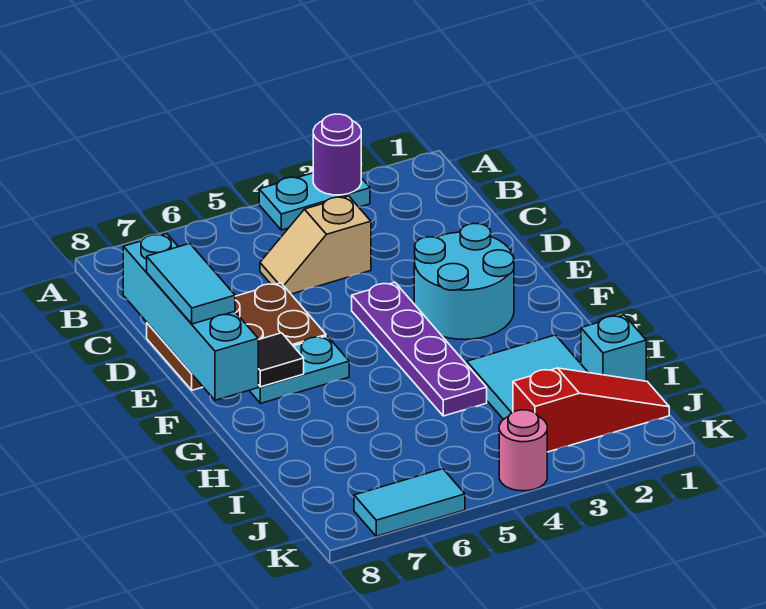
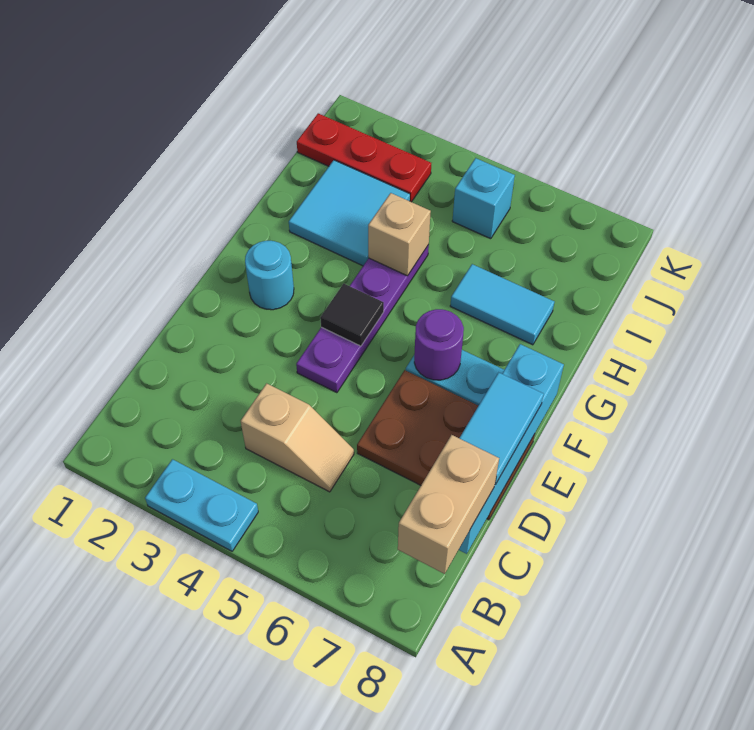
purple 1x1 round brick [313,114,361,195] -> purple 1x1 round brick moved to [414,309,464,380]
none -> tan 1x2 brick [398,435,499,574]
cyan 2x2 round brick [414,224,514,340] -> cyan 1x1 round brick [245,241,294,310]
black 1x1 tile [258,333,304,387] -> black 1x1 tile moved to [320,284,384,346]
none -> tan 1x1 brick [368,193,431,276]
cyan 1x1 brick [581,315,646,381] -> cyan 1x1 brick moved to [452,158,515,239]
red 1x3 slope [513,368,669,452] -> red 1x3 plate [297,113,431,202]
pink 1x1 round brick [499,410,547,491] -> none
cyan 1x2 tile [354,469,465,536] -> cyan 1x2 tile moved to [450,264,554,345]

